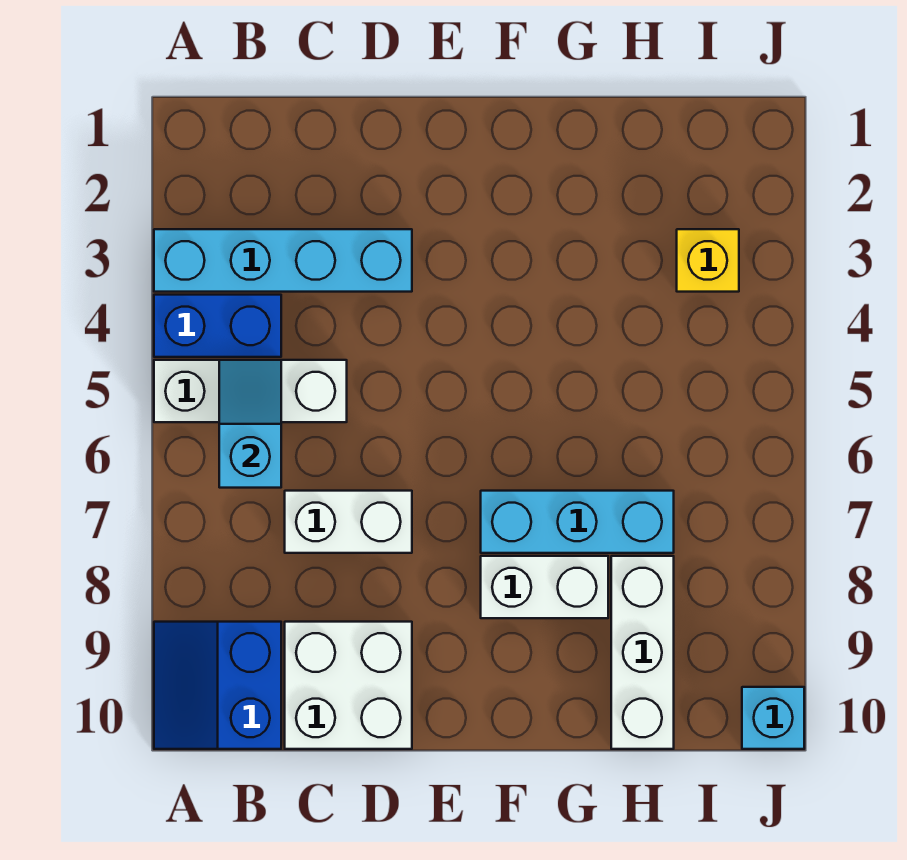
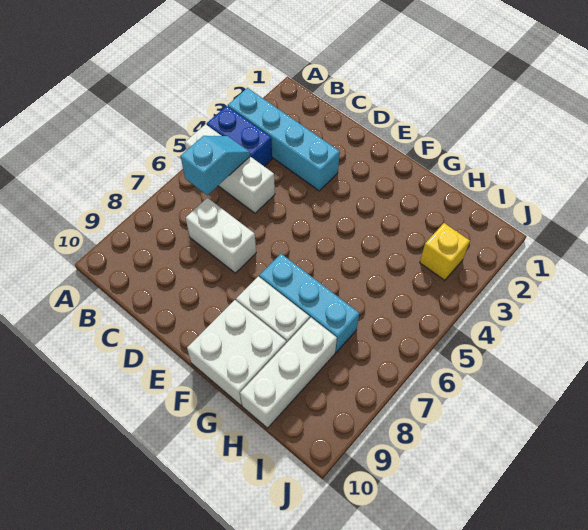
blue 2x2 slope [154,622,281,749] -> none
white 2x2 brick [285,622,412,749] -> white 2x2 brick moved to [187,300,286,405]
cyan 1x1 brick [742,687,804,749] -> none

